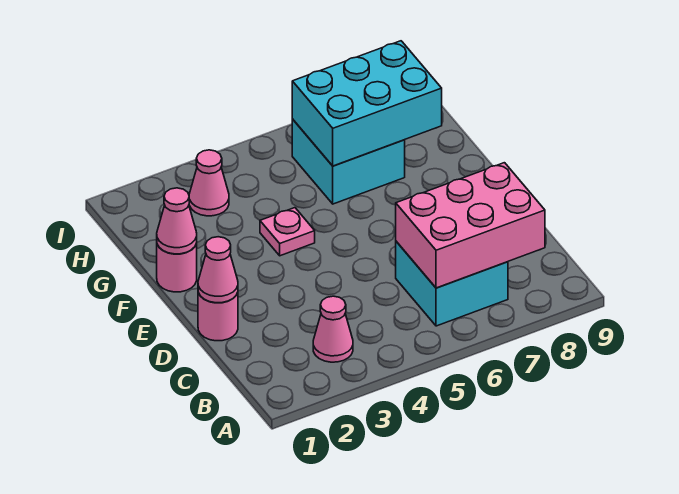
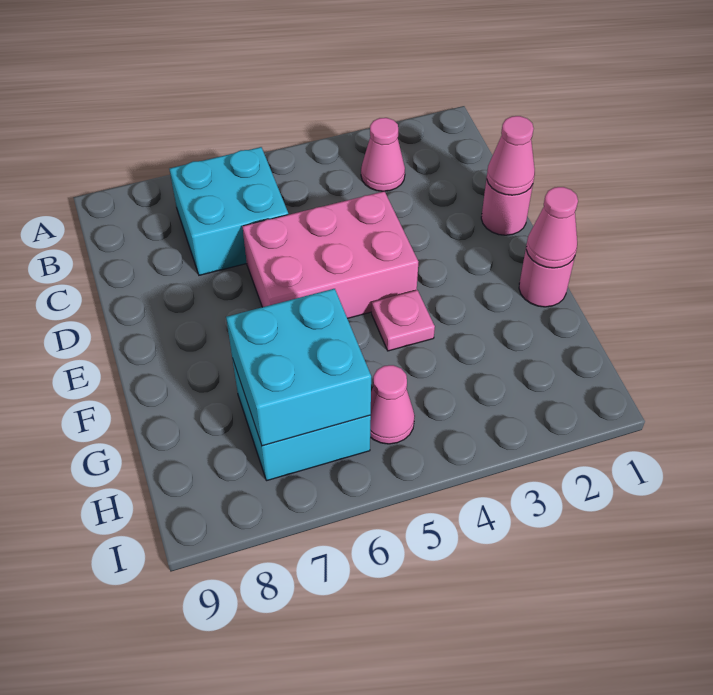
pink 2x3 brick [396,163,545,288] -> pink 2x3 brick moved to [242,191,418,319]
cyan 2x3 brick [292,41,442,166] -> cyan 2x2 brick [226,289,371,446]
pink 1x1 cone [189,150,229,216] -> pink 1x1 cone moved to [370,365,415,444]

